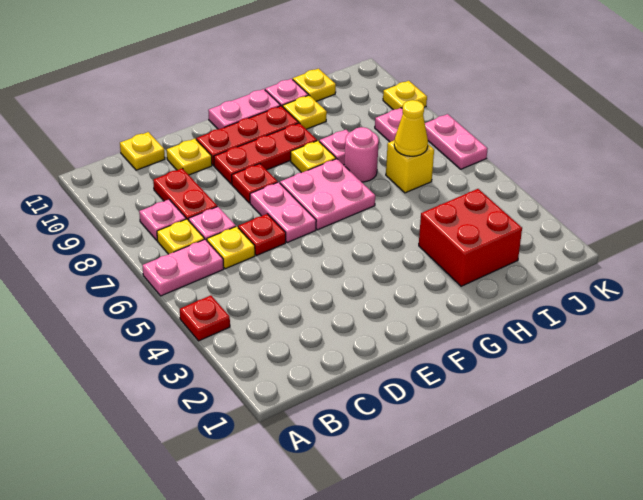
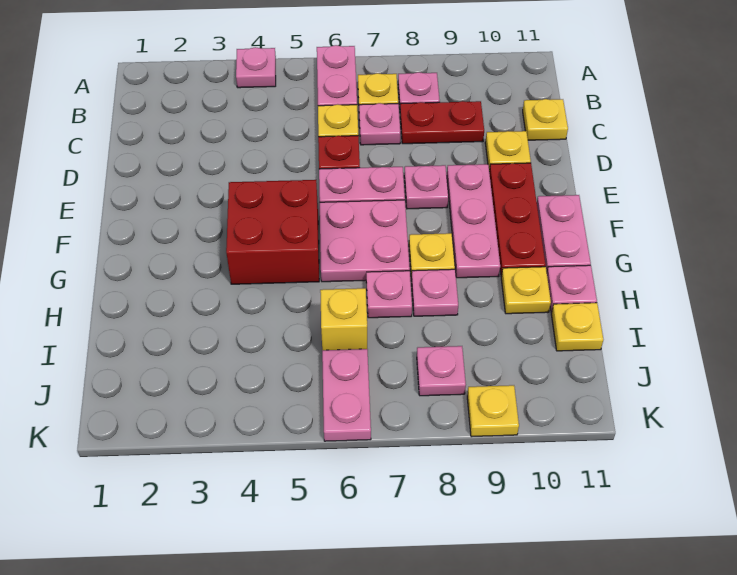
red 1x1 plate [180,295,230,341] -> pink 1x1 plate [236,47,276,88]
red 1x1 plate [232,164,278,203] -> pink 1x1 plate [404,165,448,209]
red 1x3 plate [214,123,317,184] -> pink 1x3 plate [447,164,500,278]
red 2x2 brick [419,189,522,286] -> red 2x2 brick moved to [226,180,319,284]
pink 1x1 round brick [345,127,379,182] -> pink 1x1 plate [366,271,412,318]
yellow 1x1 cone [394,100,428,156] -> none
pink 1x2 plate [425,114,488,169] -> pink 1x2 plate turned to [322,349,371,441]

